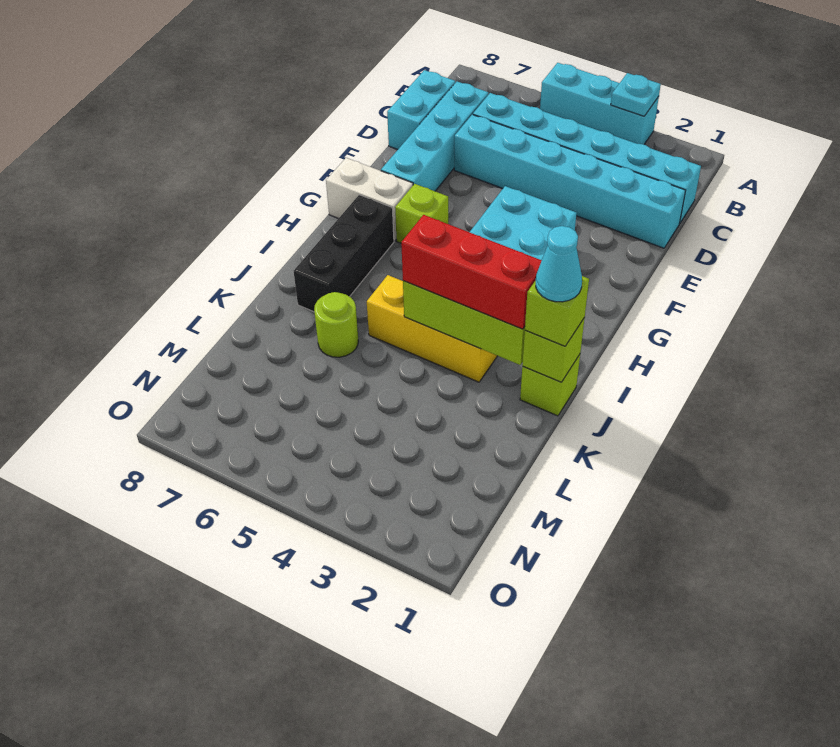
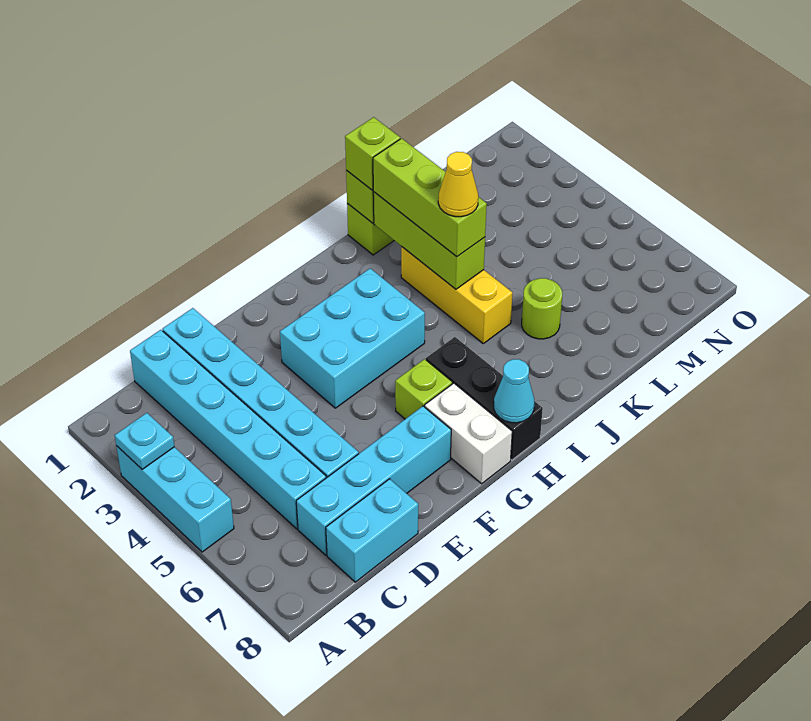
black 1x3 brick [294,195,394,312] -> black 1x3 brick turned to [426,337,543,460]
cyan 1x1 cone [536,226,582,302] -> cyan 1x1 cone moved to [494,359,534,423]
red 1x3 brick [401,215,542,329] -> lime 1x3 brick [373,138,487,257]
none -> yellow 1x1 cone [438,152,478,217]

